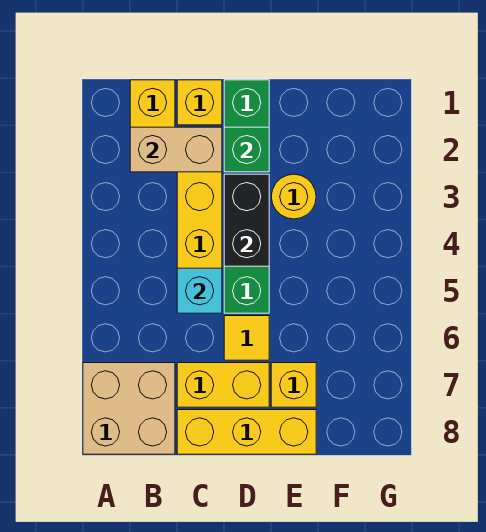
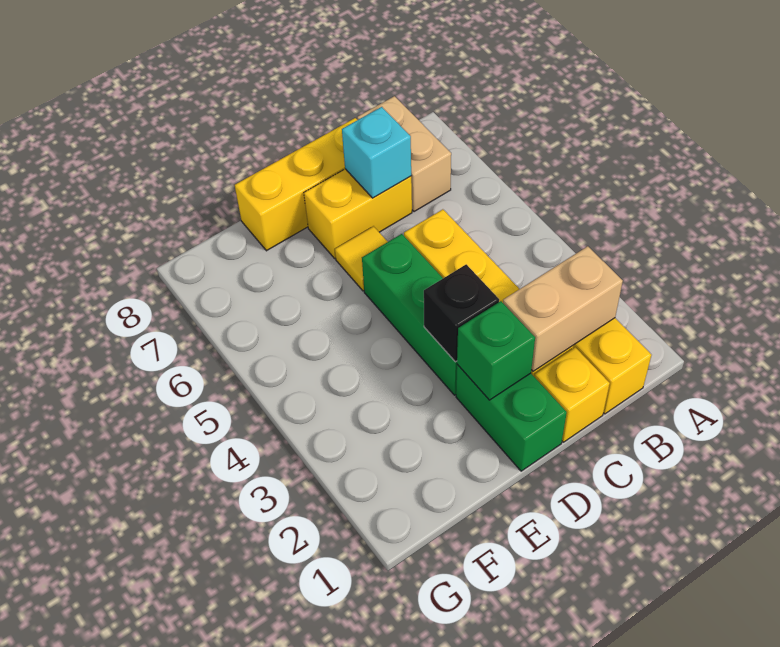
tan 2x2 brick [83,363,175,454] -> tan 1x2 brick [357,96,451,212]
cyan 1x1 brick [177,268,222,313] -> cyan 1x1 brick moved to [342,107,411,198]
black 1x2 brick [224,174,269,266] -> black 1x1 brick [424,264,499,362]
yellow 1x1 round brick [271,174,316,219] -> none
yellow 1x1 brick [271,363,316,407] -> none

